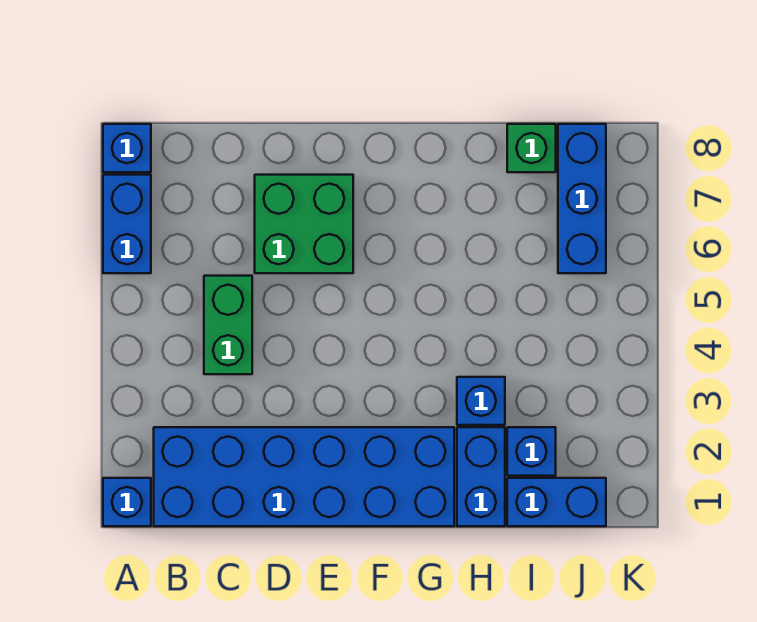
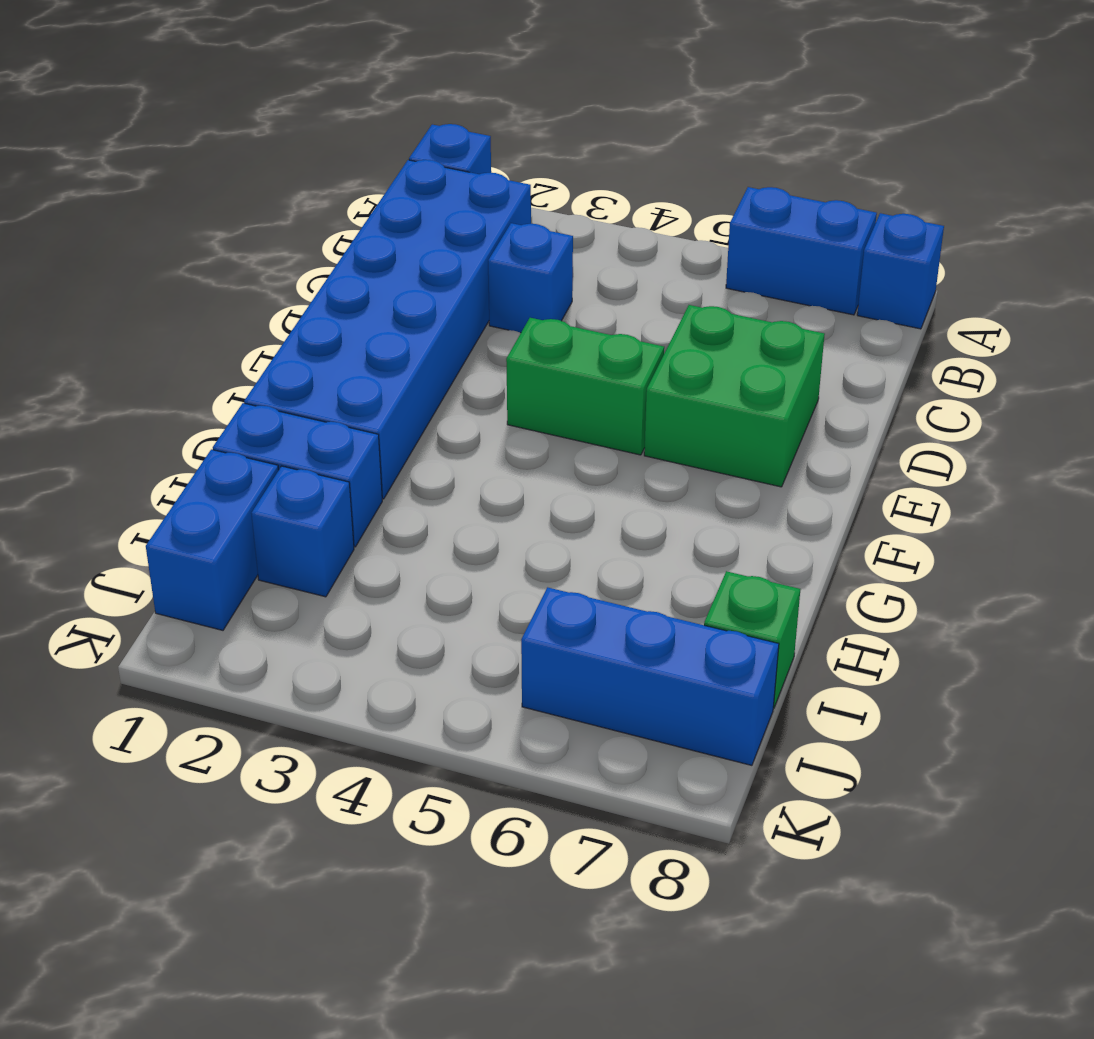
green 1x2 brick [204,276,252,374] -> green 1x2 brick moved to [506,318,664,455]
blue 1x1 brick [457,377,505,425] -> blue 1x1 brick moved to [488,223,573,333]

